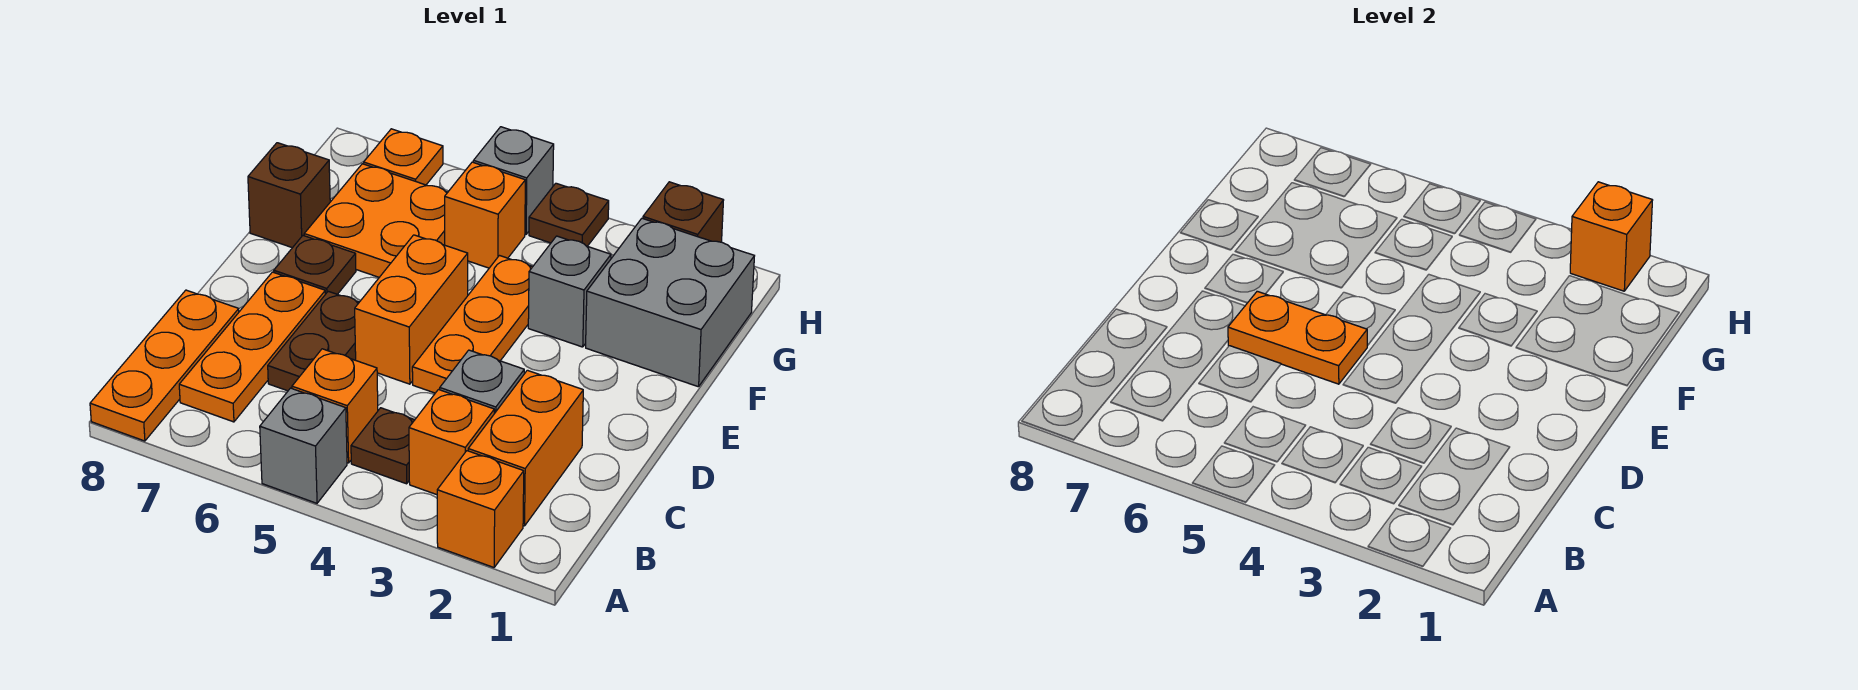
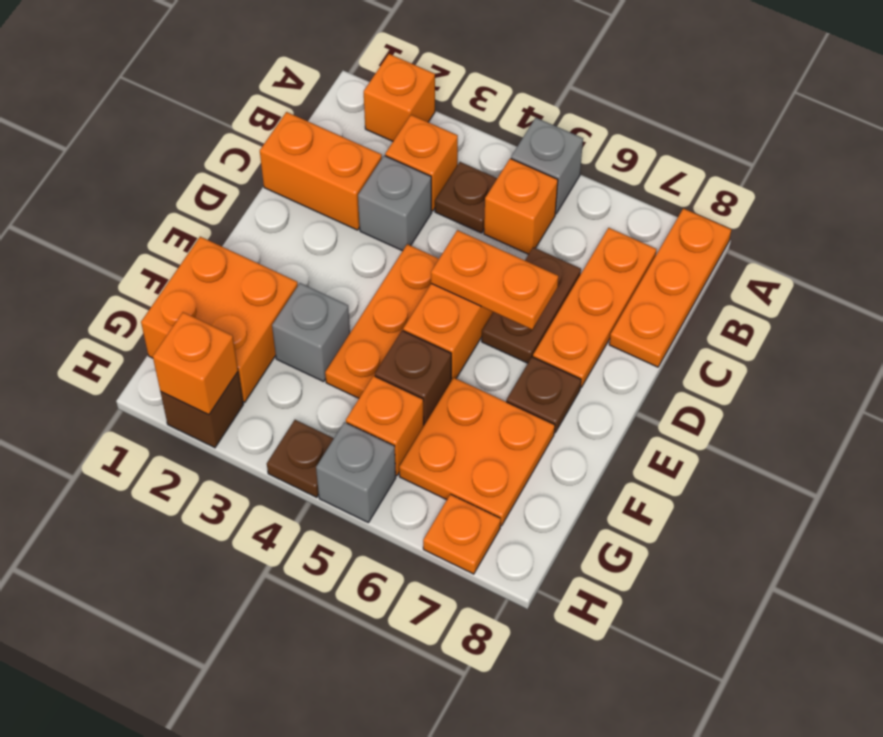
orange 1x2 brick [468,370,583,526] -> orange 1x2 brick turned to [260,112,382,230]
grey 2x2 brick [586,218,754,387] -> orange 2x2 brick [141,237,298,402]
brown 1x1 brick [248,143,330,248] -> brown 1x1 brick moved to [375,331,451,425]

